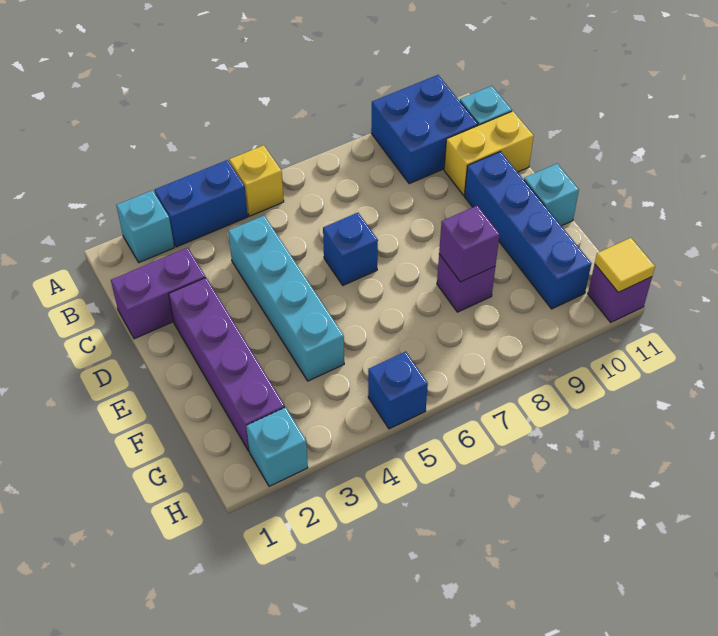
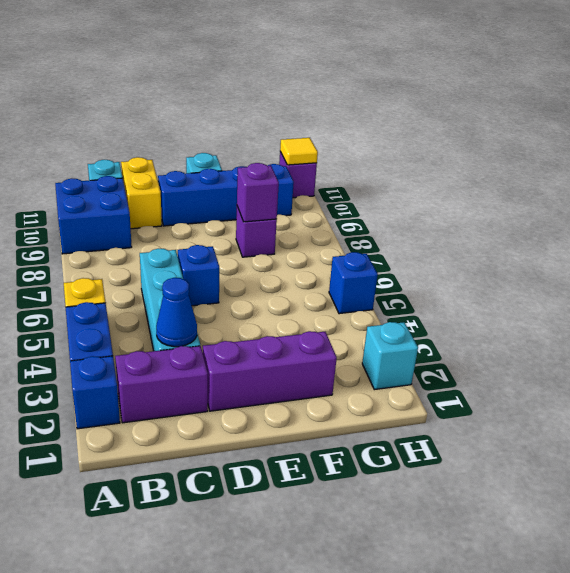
cyan 1x1 brick [116,190,174,262] -> blue 1x1 brick [70,356,120,429]
purple 1x2 brick [111,248,206,339] -> purple 1x2 brick turned to [115,346,208,423]
none -> blue 1x1 cone [156,278,197,347]
cyan 1x4 brick [228,216,344,381] -> cyan 1x4 brick turned to [140,248,200,351]
purple 1x4 brick [169,278,285,451] -> purple 1x3 brick [203,331,337,411]

